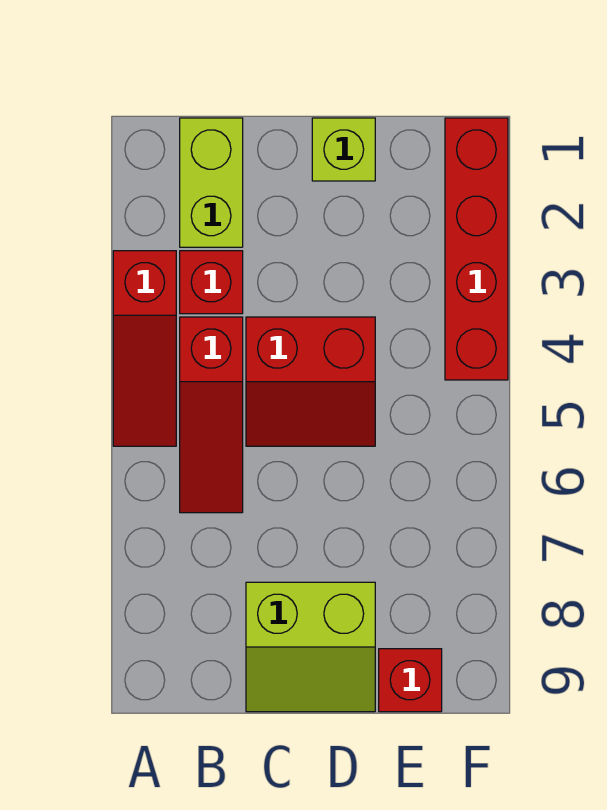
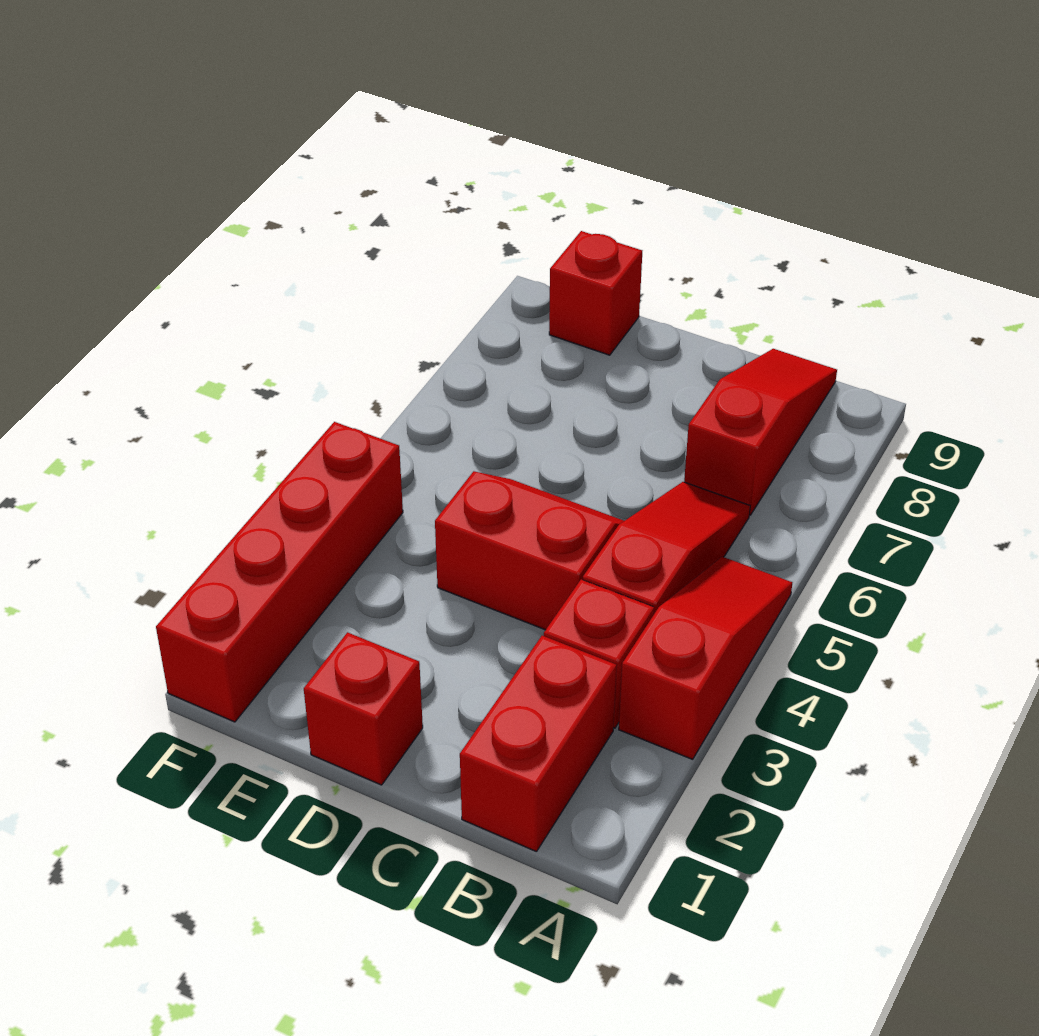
lime 1x2 brick [180,118,243,247] -> red 1x2 brick [460,635,617,852]
none -> red 1x3 slope [684,349,837,515]
lime 2x2 slope [246,582,375,712] -> none
lime 1x1 brick [312,118,375,181] -> red 1x1 brick [304,632,423,785]

